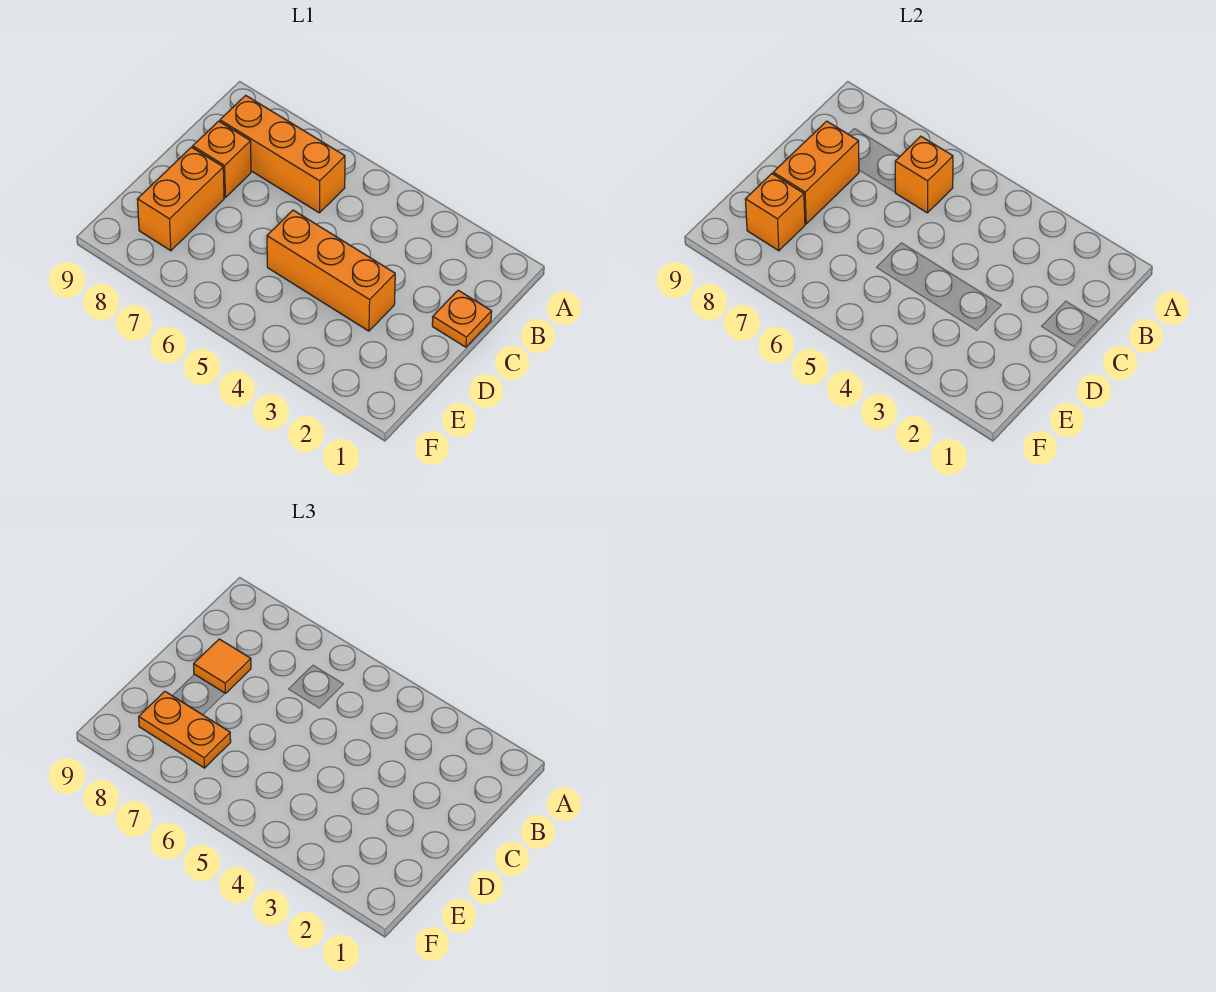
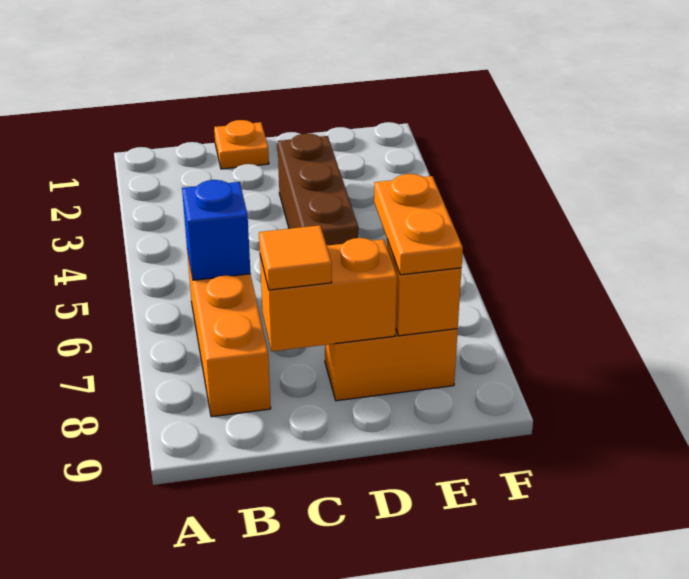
orange 1x1 brick [895,136,953,213] -> blue 1x1 brick [182,180,251,280]
orange 1x1 brick [193,121,251,197] -> none
orange 1x3 brick [267,210,395,331] -> brown 1x3 brick [278,133,358,246]

